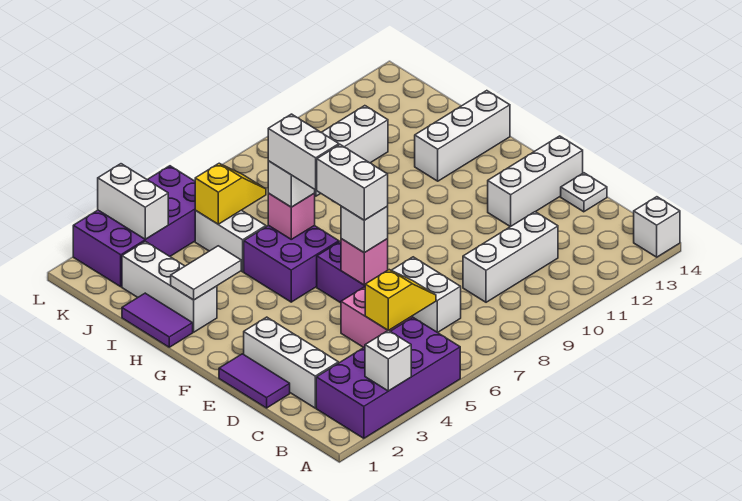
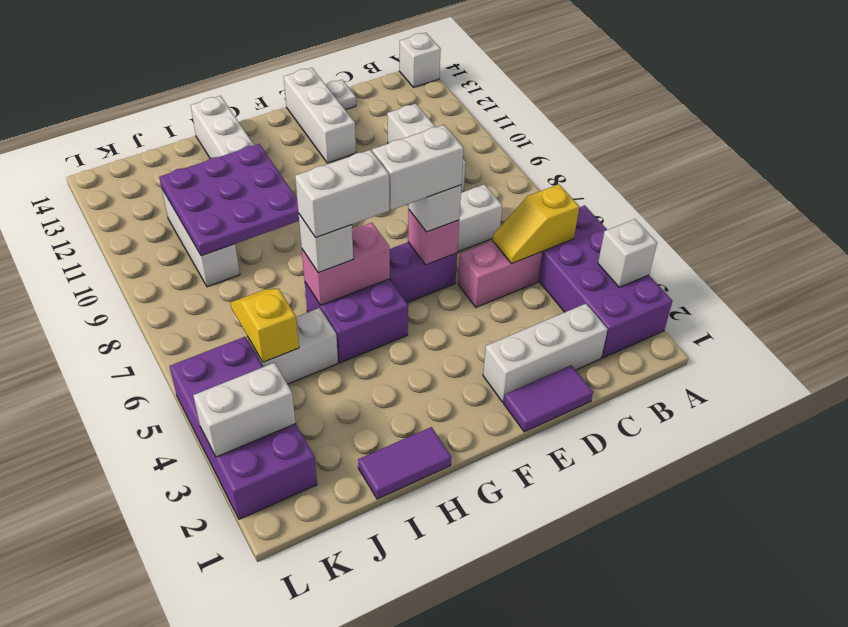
yellow 1x2 slope [365,270,436,330] -> yellow 1x2 slope turned to [493,184,579,264]
white 1x3 brick [122,241,217,332] -> none
white 1x2 tile [171,246,241,300] -> none
pink 1x1 brick [268,193,315,239] -> pink 1x2 brick [302,223,390,305]
none -> purple 3x3 plate [159,144,299,256]

